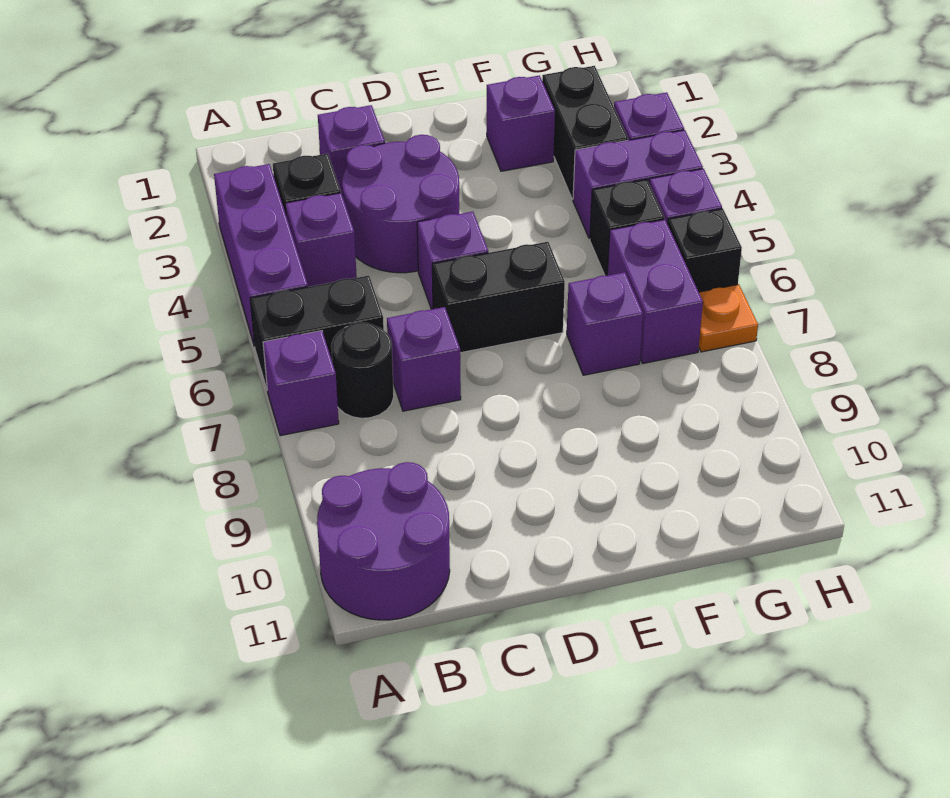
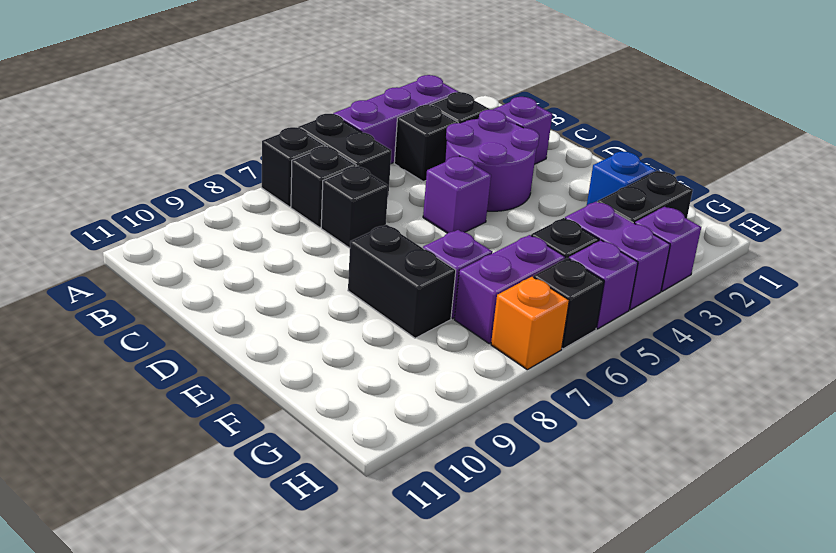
purple 1x1 brick [263,331,339,436] -> black 1x1 brick [262,127,325,207]
purple 2x2 round brick [317,462,450,620] -> none
purple 1x1 brick [285,193,357,287] -> black 1x1 brick [394,105,458,182]
black 1x1 round brick [331,322,394,418] -> black 1x1 brick [291,146,356,227]
purple 1x1 brick [387,307,461,411] -> black 1x1 brick [321,166,388,248]
black 1x2 brick [432,242,565,353] -> black 1x2 brick moved to [348,225,456,338]
purple 1x1 brick [487,75,555,171] -> blue 1x1 brick [587,152,656,205]
orange 1x1 plate [699,284,758,352] -> orange 1x1 brick [491,277,569,370]

